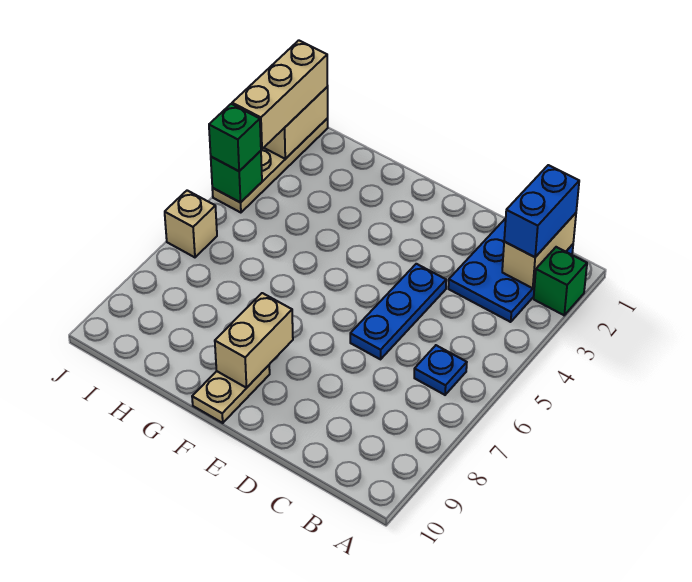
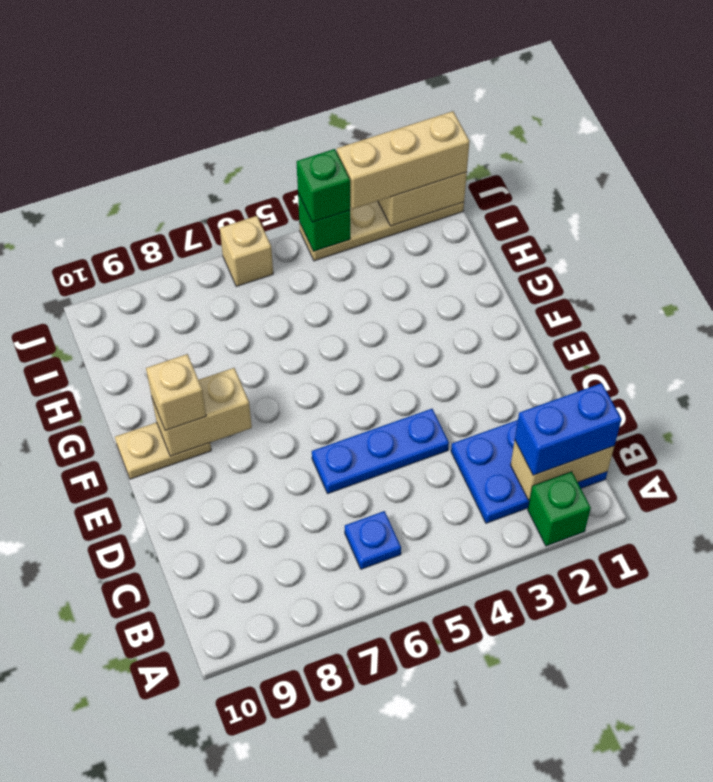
none -> tan 1x1 brick [146,354,206,430]

